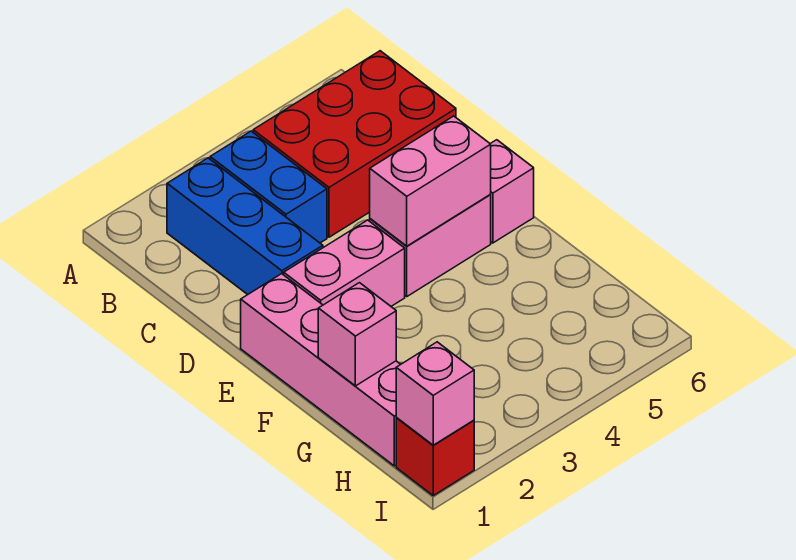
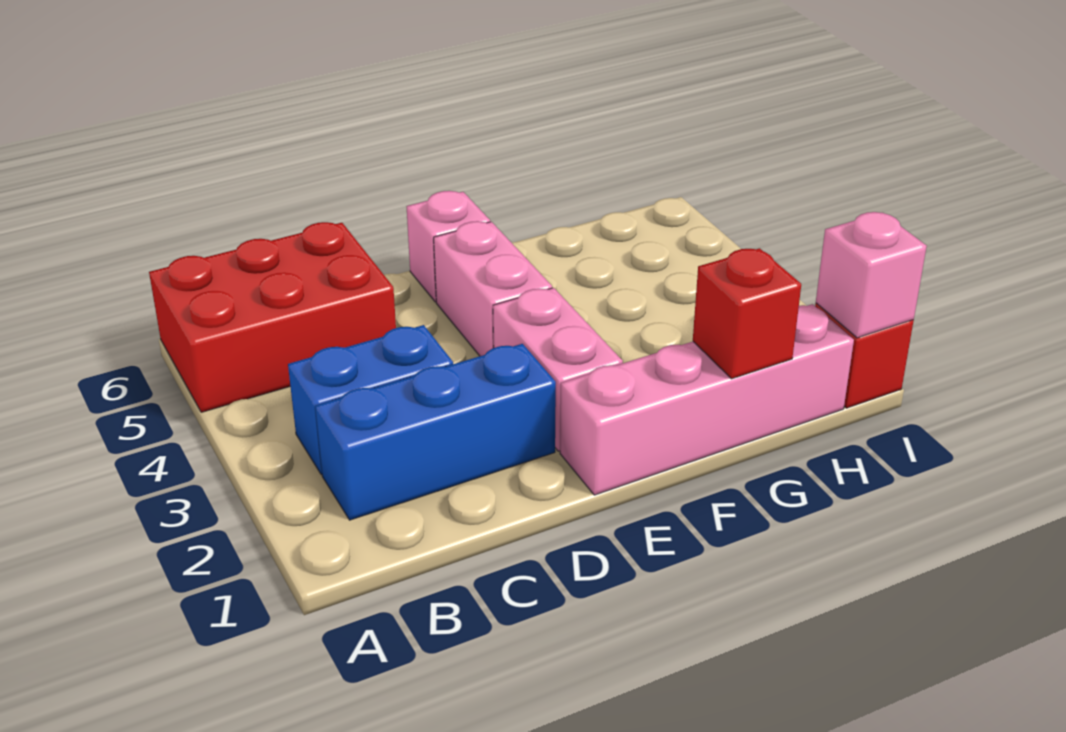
red 2x3 brick [253,51,456,237] -> red 2x3 brick turned to [149,222,396,412]
pink 1x2 brick [370,116,491,246] -> none
pink 1x1 brick [318,283,396,386] -> red 1x1 brick [693,248,801,379]

